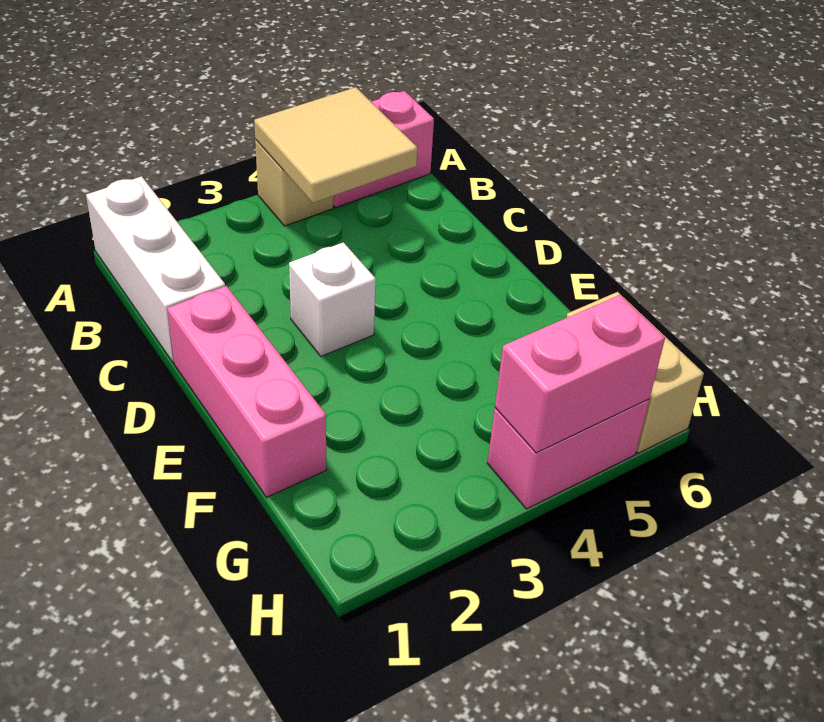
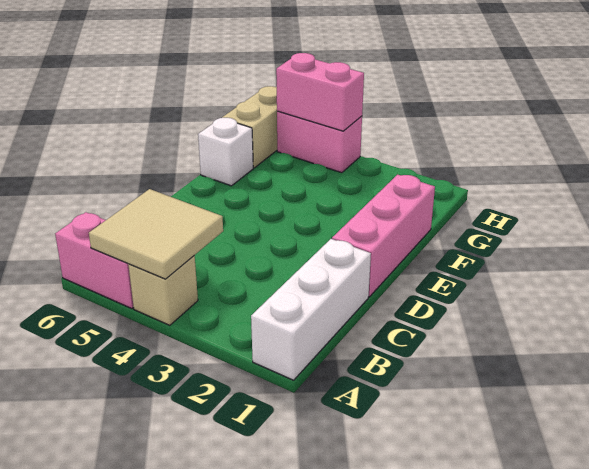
white 1x1 brick [289,242,376,356] -> white 1x1 brick moved to [198,118,253,186]

